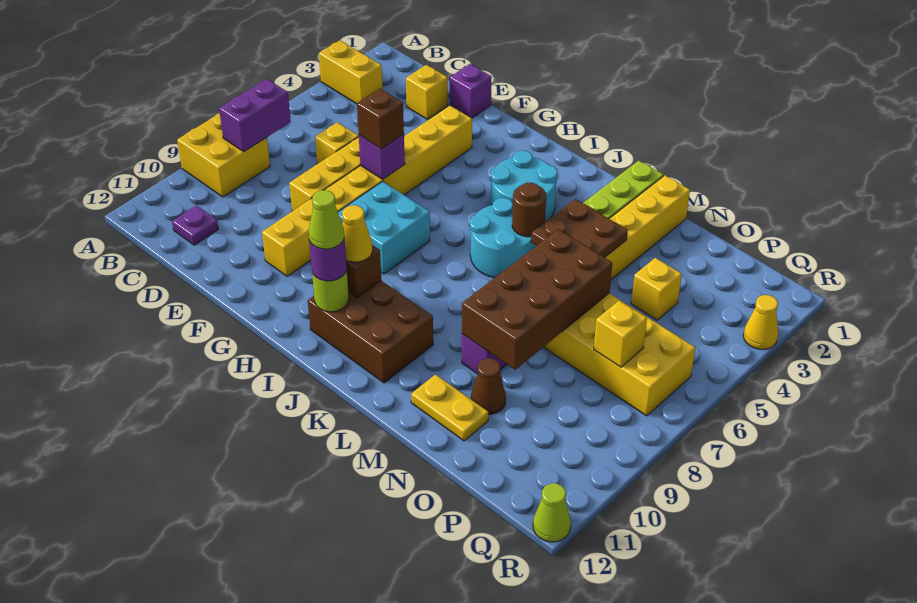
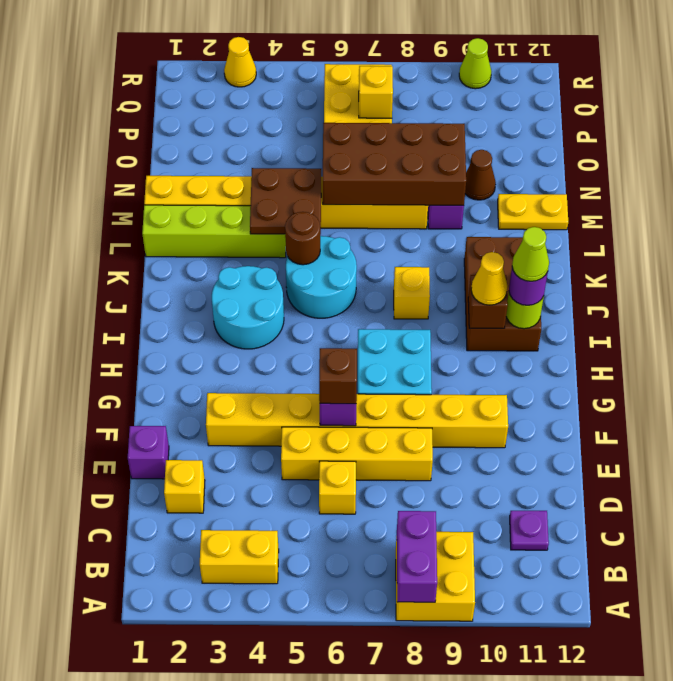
yellow 1x2 brick [319,40,383,104] -> yellow 1x2 brick turned to [200,530,279,584]
purple 1x2 brick [219,79,291,152] -> purple 1x2 brick turned to [397,511,437,602]
yellow 1x2 plate [411,375,488,441] -> yellow 1x2 plate turned to [498,194,568,230]
yellow 1x1 brick [631,258,682,320] -> yellow 1x1 brick moved to [394,267,430,319]
lime 1x1 cone [533,483,571,542] -> lime 1x1 cone moved to [459,38,491,89]

